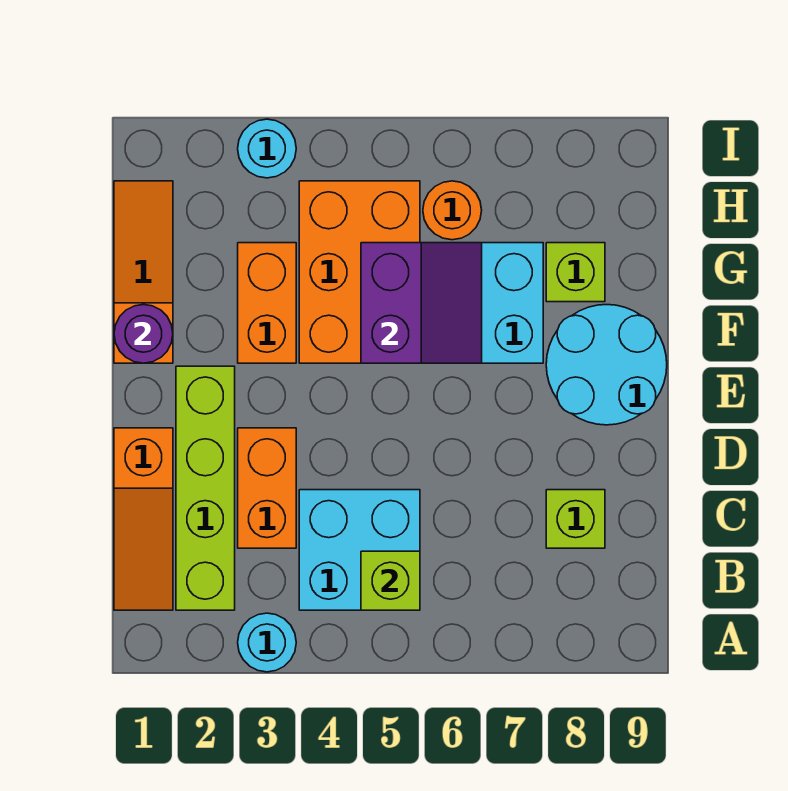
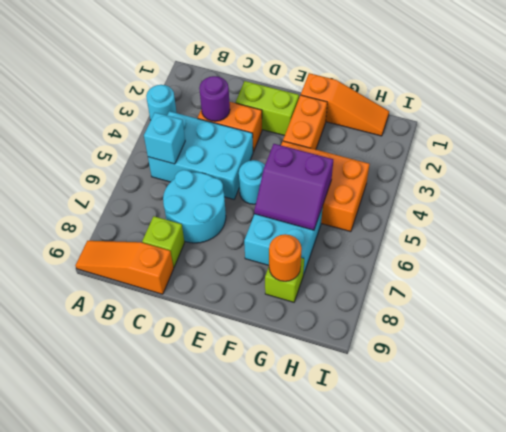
orange 1x3 slope [114,428,173,610] -> orange 1x3 slope moved to [75,241,174,294]
lime 1x4 brick [176,366,235,610] -> lime 1x2 brick [236,81,299,136]
cyan 2x2 brick [299,490,420,610] -> cyan 2x3 brick [148,111,253,199]
lime 1x1 brick [361,551,420,610] -> cyan 1x1 brick [144,113,185,164]
cyan 2x2 round brick [546,305,667,425] -> cyan 2x2 round brick moved to [163,170,226,243]
purple 1x1 round brick [114,305,173,363] -> purple 1x1 round brick moved to [199,76,230,121]
orange 1x2 brick [238,243,296,363] -> orange 1x2 brick turned to [283,95,327,150]
orange 1x1 round brick [423,181,482,240] -> orange 1x1 round brick moved to [269,234,302,281]
cyan 1x1 round brick [238,119,296,178] -> cyan 1x1 round brick moved to [239,160,265,204]

